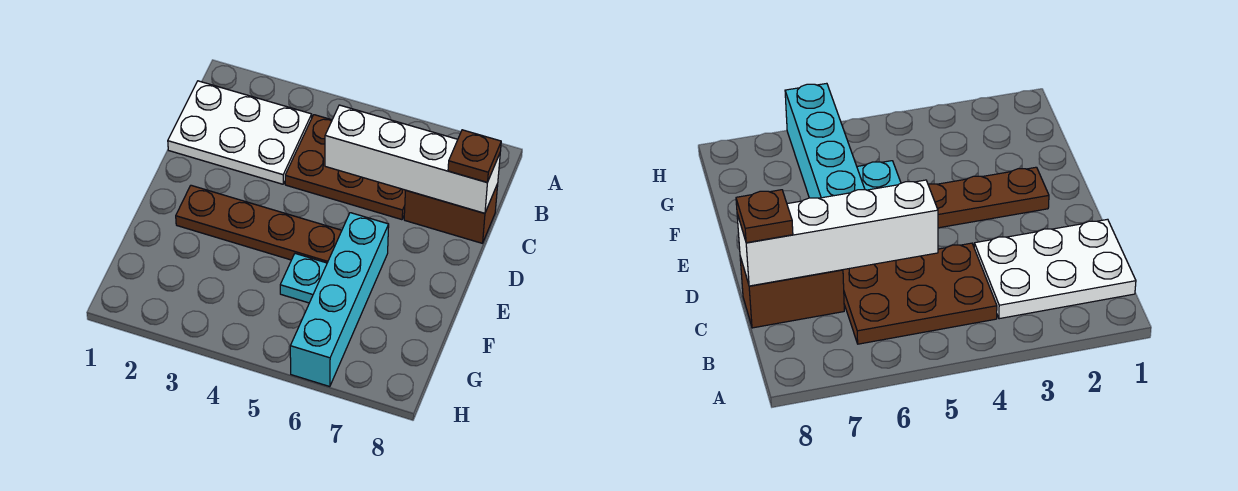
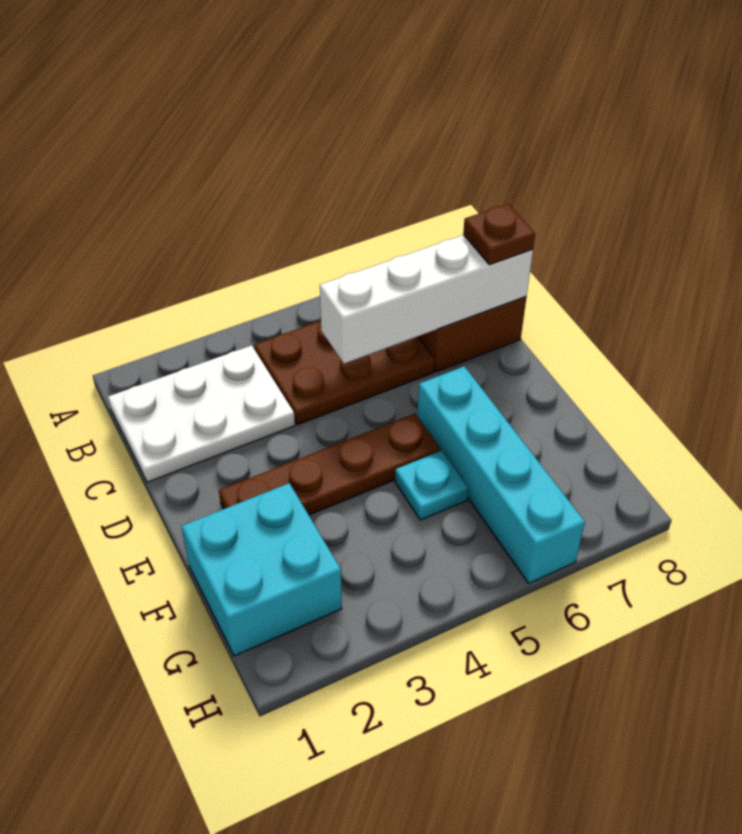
none -> cyan 2x2 brick [182,483,342,656]

